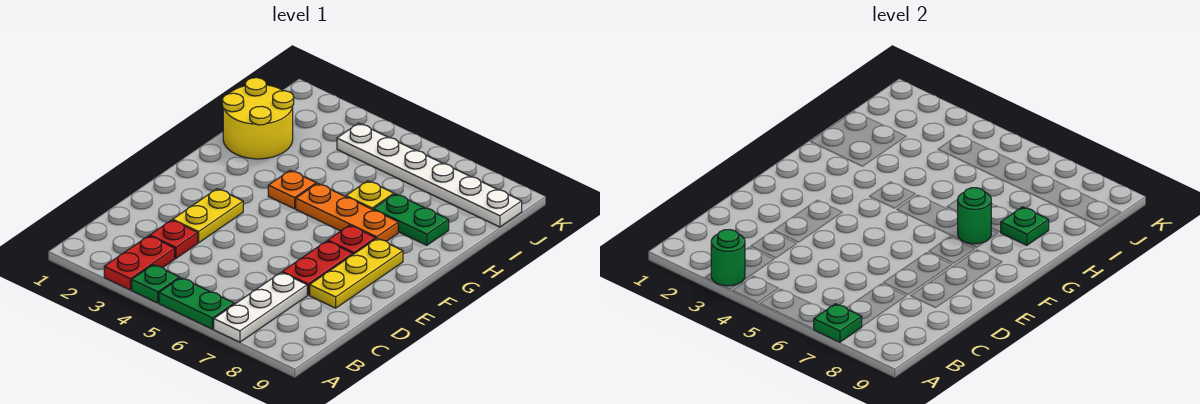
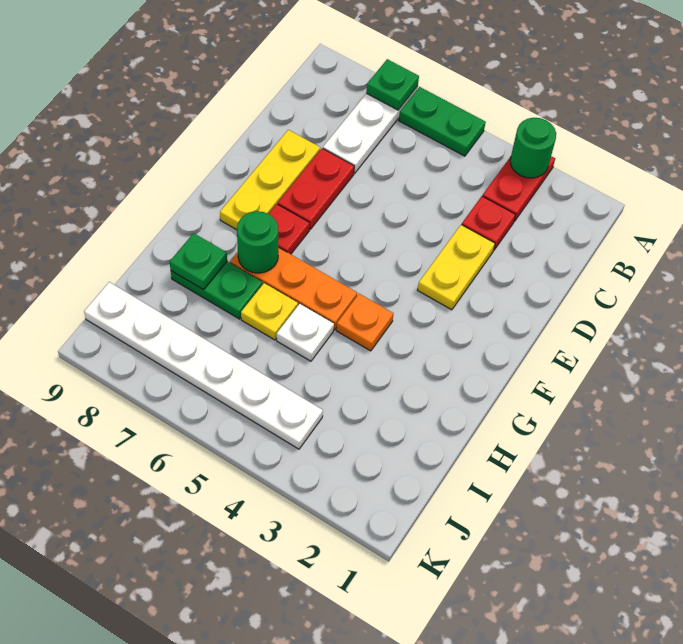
green 1x1 plate [132,265,179,303] -> none
yellow 2x2 round brick [222,78,294,159] -> none
none -> white 1x1 plate [277,304,334,361]

